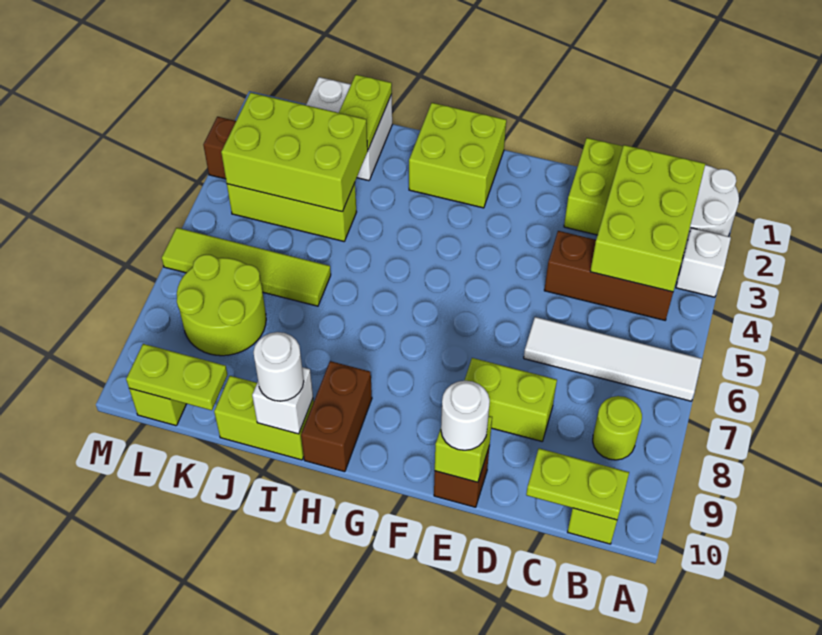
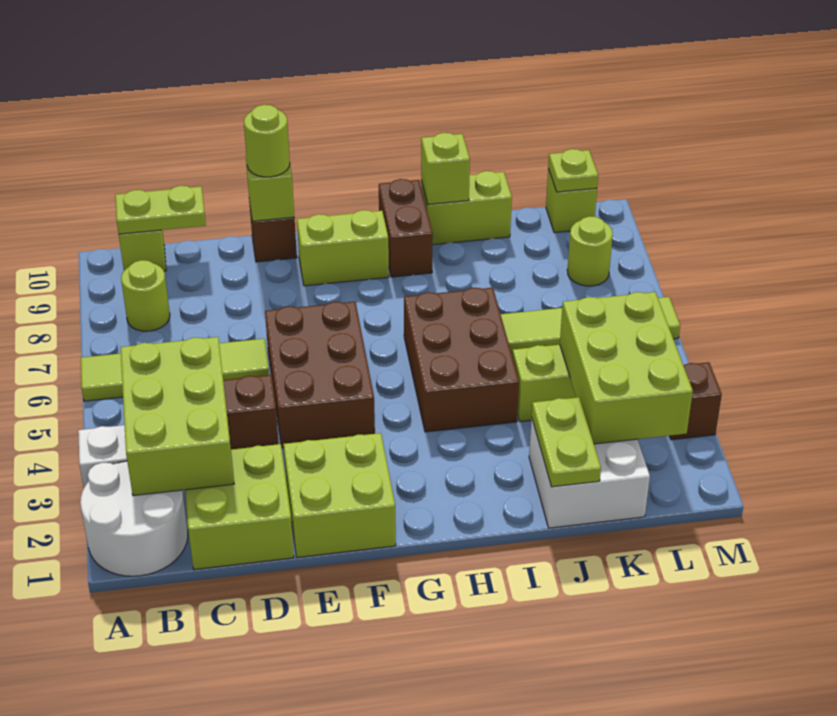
white 1x4 tile [524,317,702,401] -> lime 1x4 tile [81,339,269,401]
lime 1x2 brick [464,358,557,441] -> lime 1x2 brick moved to [297,210,389,286]
none -> brown 2x3 brick [265,302,375,448]
white 1x1 round brick [441,381,490,450] -> lime 1x1 round brick [244,105,290,177]
lime 2x2 brick [409,103,506,208] -> lime 2x2 brick moved to [283,433,396,558]
none -> brown 2x3 brick [404,288,519,432]
white 1x1 brick [252,367,313,434] -> lime 1x1 brick [421,133,470,204]
white 1x1 round brick [253,332,304,401] -> none
lime 2x3 brick [221,93,368,212] -> lime 2x3 brick turned to [560,292,693,444]
lime 2x2 round brick [177,255,266,356] -> lime 1x1 round brick [567,216,613,286]
lime 1x2 plate [126,344,228,410] -> lime 1x1 plate [548,149,598,192]

